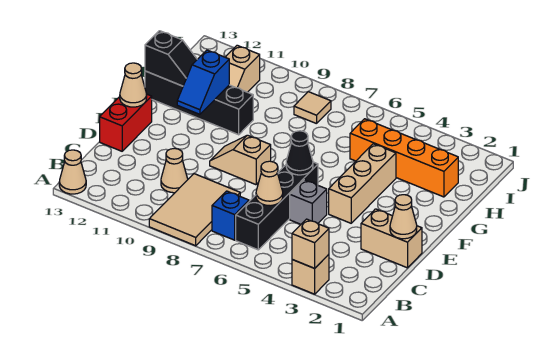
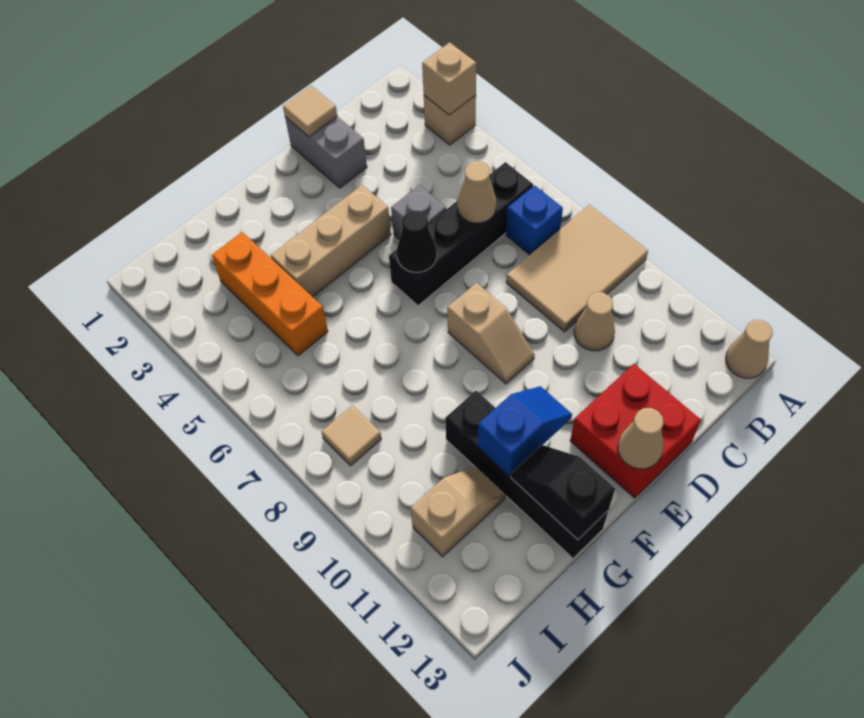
tan 1x2 brick [361,209,422,268] -> grey 1x2 brick [285,117,367,188]
tan 1x1 cone [390,195,417,239] -> tan 1x1 tile [283,86,337,137]
red 1x2 brick [100,94,152,151] -> red 2x2 brick [570,364,701,498]
orange 1x4 brick [350,119,458,197] -> orange 1x3 brick [212,232,328,356]

